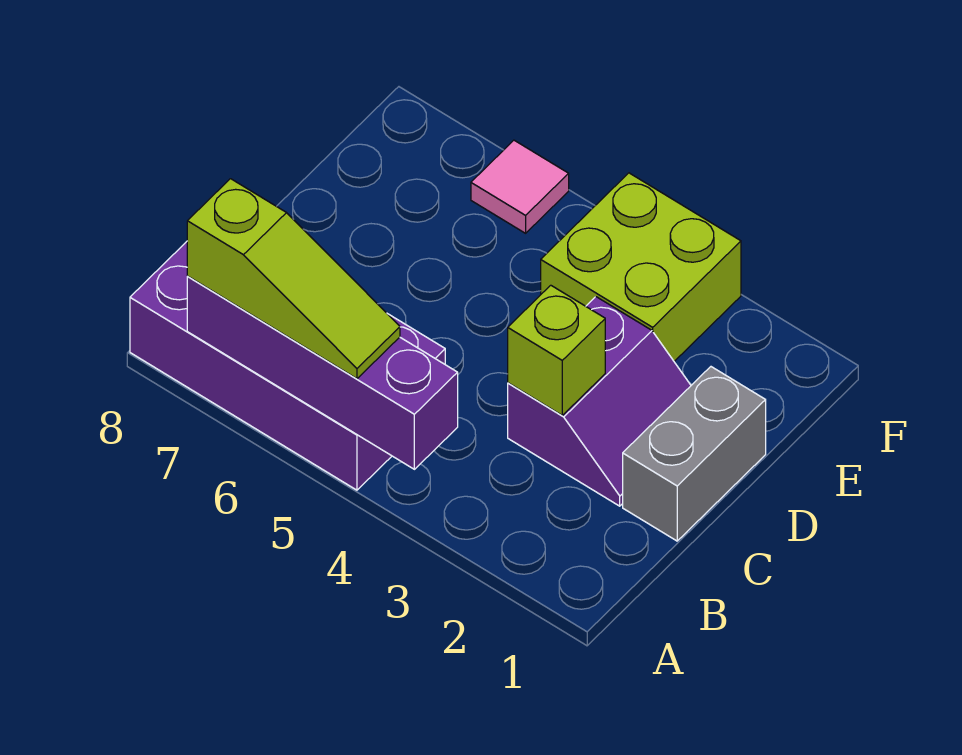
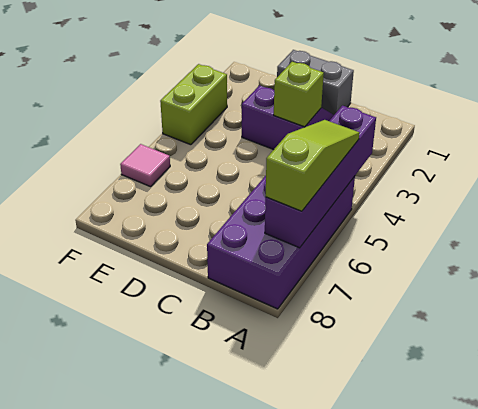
lime 2x2 brick [541,173,741,361] -> lime 1x2 brick [160,64,227,145]

